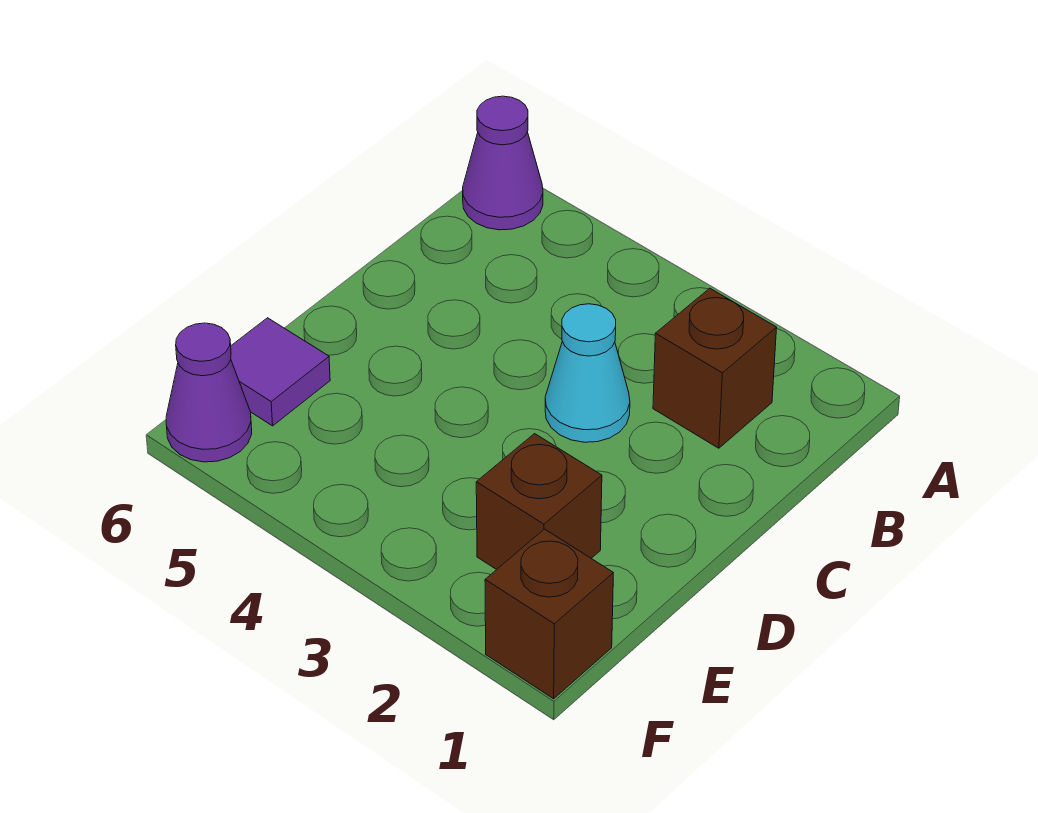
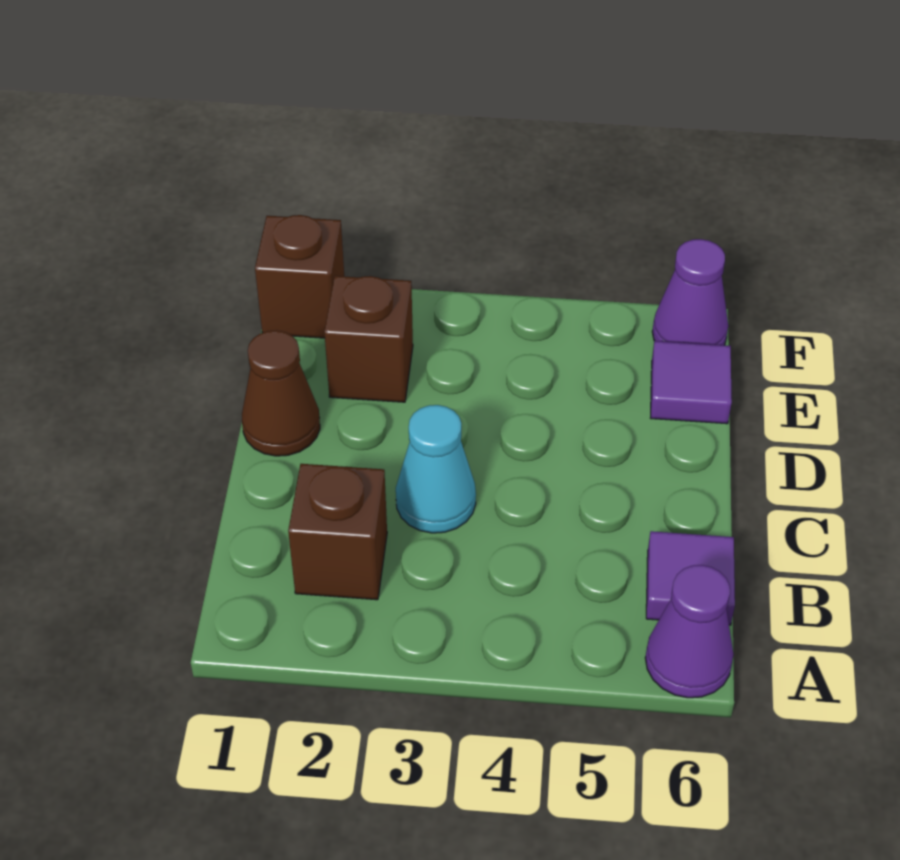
none -> purple 1x1 tile [646,531,735,625]
none -> brown 1x1 cone [242,330,320,456]

